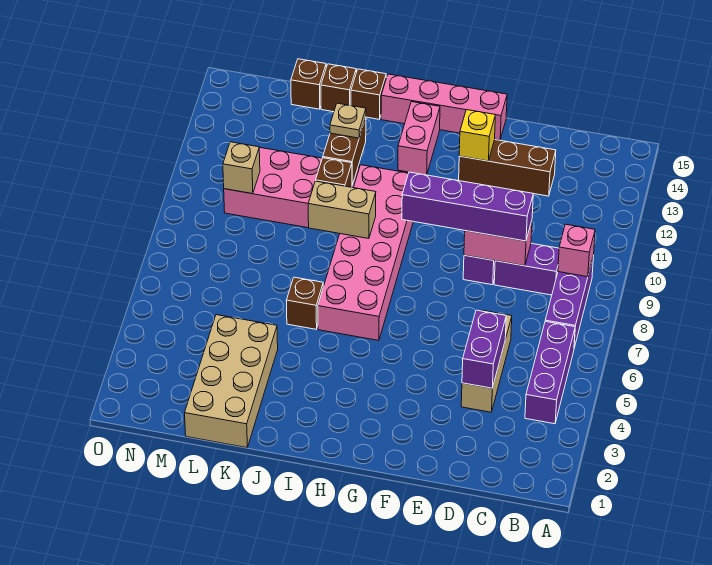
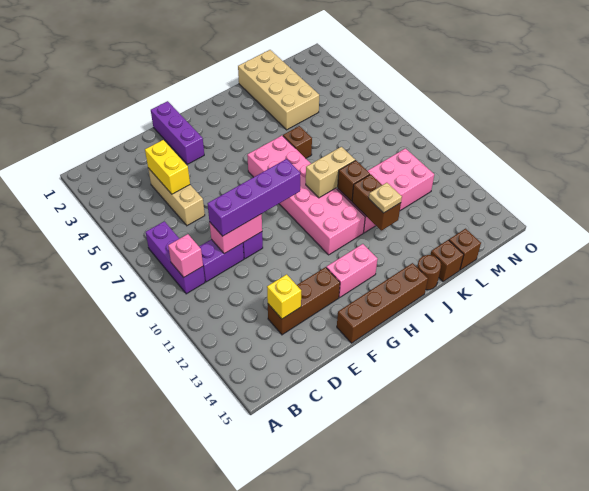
purple 1x3 brick [525,322,575,424] -> purple 1x3 brick moved to [151,101,204,164]
purple 1x2 brick [462,310,506,388] -> yellow 1x2 brick [145,140,190,194]
yellow 1x1 brick [459,110,495,161] -> yellow 1x1 brick moved to [267,274,301,319]
pink 1x4 brick [381,74,507,140] -> brown 1x4 brick [337,263,428,343]
pink 1x2 brick [398,102,440,175] -> pink 1x2 brick turned to [326,244,377,297]
brown 1x1 brick [351,69,386,119] -> brown 1x1 round brick [417,255,441,290]
tan 1x1 brick [223,142,260,194] -> none

